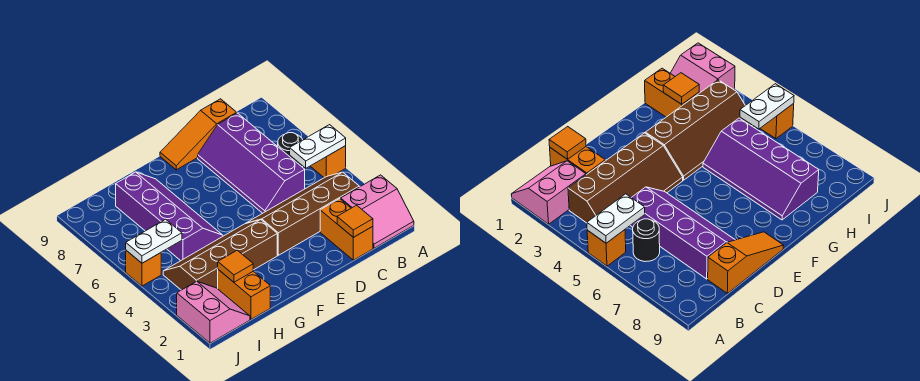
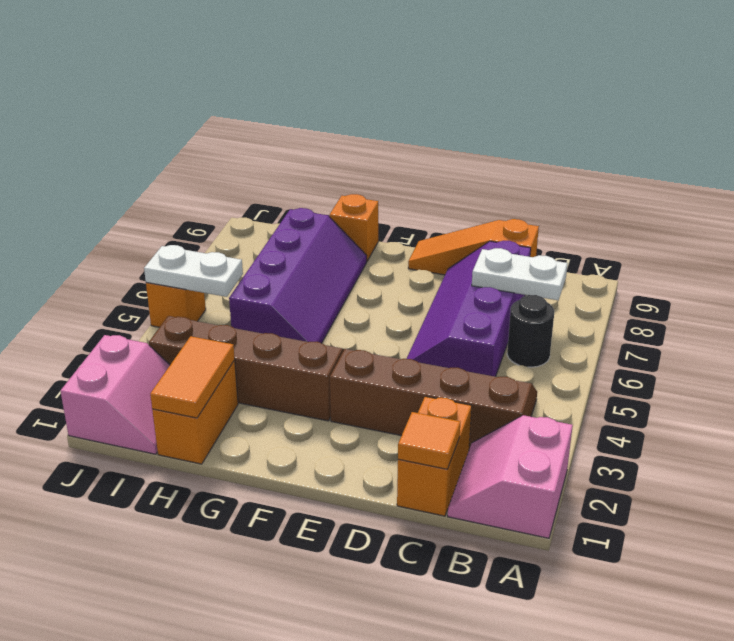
pink 2x2 slope [341,175,414,248] -> pink 2x2 slope turned to [448,415,573,538]
orange 1x1 brick [311,146,346,178] -> orange 1x1 brick moved to [330,194,378,261]
white 1x2 plate [290,125,346,168] -> white 1x2 plate moved to [472,248,568,300]
orange 1x1 tile [218,250,253,282] -> orange 1x2 tile [150,336,235,418]

